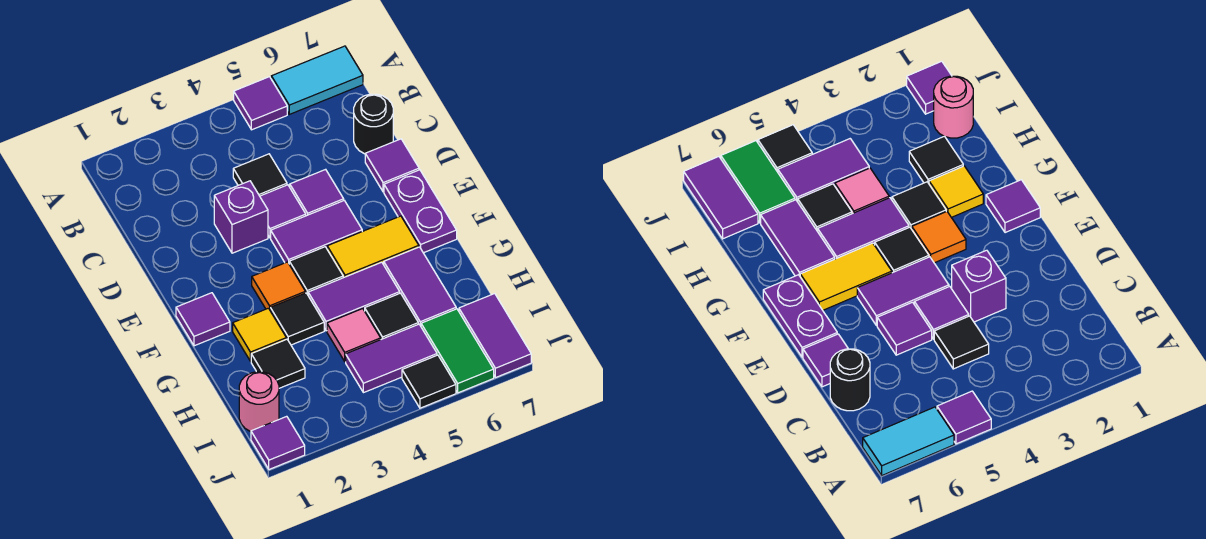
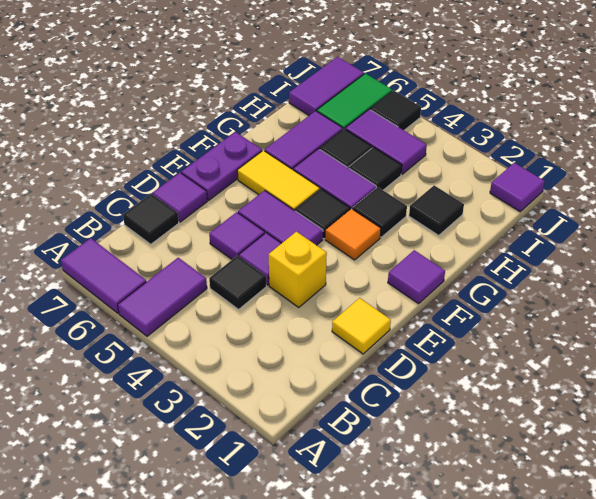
purple 1x1 tile [234,77,287,130] -> purple 1x2 tile [118,258,207,336]
cyan 1x2 tile [271,46,363,114] -> purple 1x2 tile [61,238,146,313]
black 1x1 round brick [354,94,393,154] -> black 1x1 tile [123,194,179,244]
purple 1x1 brick [214,181,268,253] -> yellow 1x1 brick [269,232,327,307]
yellow 1x1 tile [233,308,286,361] -> yellow 1x1 tile moved to [332,298,391,354]
pink 1x1 tile [327,309,381,362] -> black 1x1 tile [349,147,402,190]
pink 1x1 round brick [239,372,279,431] -> none

